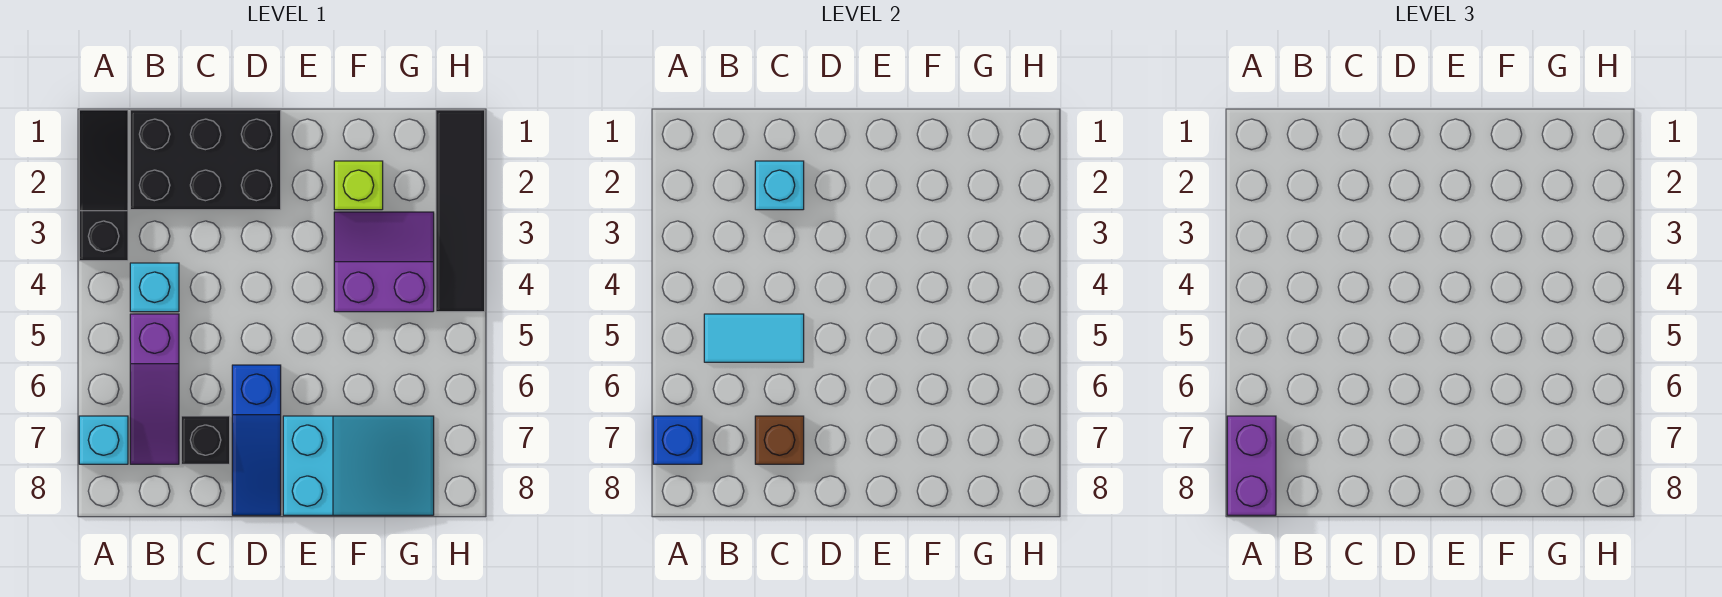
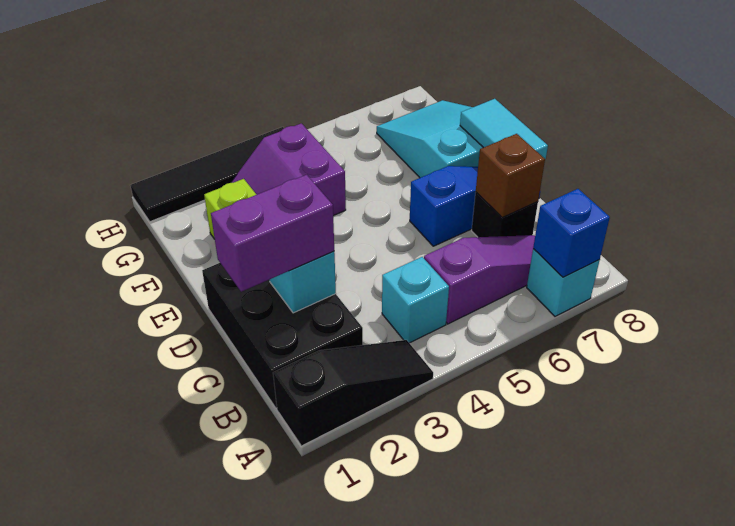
black 1x3 slope [79,110,128,261] -> black 1x3 slope turned to [273,340,433,446]
purple 1x2 brick [1227,416,1276,515] -> purple 1x2 brick moved to [211,175,334,292]
cyan 1x2 tile [704,314,804,362] -> cyan 1x2 tile moved to [460,99,548,159]

